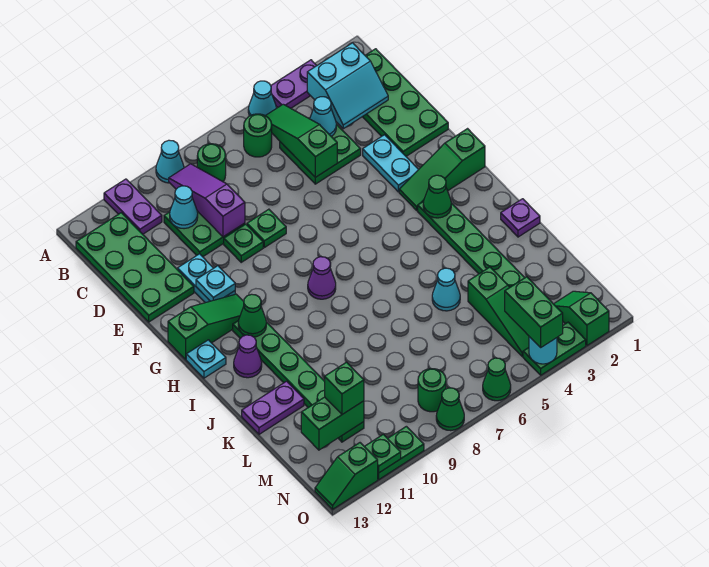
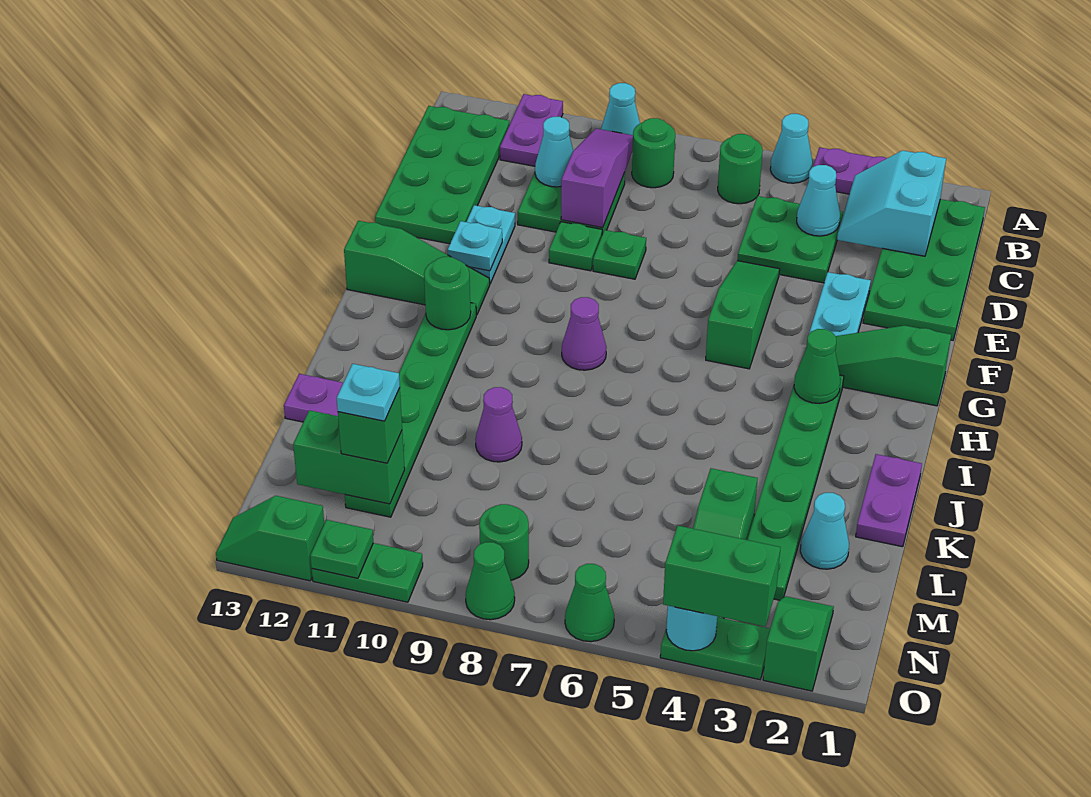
cyan 2x2 slope [307,43,388,129] -> cyan 2x2 slope turned to [837,150,946,256]
green 1x3 slope [266,104,337,177] -> green 1x3 slope moved to [706,261,780,369]
green 1x1 cone [238,294,266,337] -> green 1x1 round brick [424,257,471,330]
cyan 1x1 plate [186,340,226,378] -> cyan 1x1 plate moved to [337,364,400,421]
purple 1x1 cone [234,335,262,378] -> purple 1x1 cone moved to [475,387,522,462]
purple 1x1 plate [501,199,540,237] -> purple 1x2 plate [856,454,922,547]
cyan 1x1 cone [432,268,460,311] -> cyan 1x1 cone moved to [800,493,849,569]
green 1x2 brick [505,277,563,347] -> green 1x2 brick turned to [663,526,781,626]

